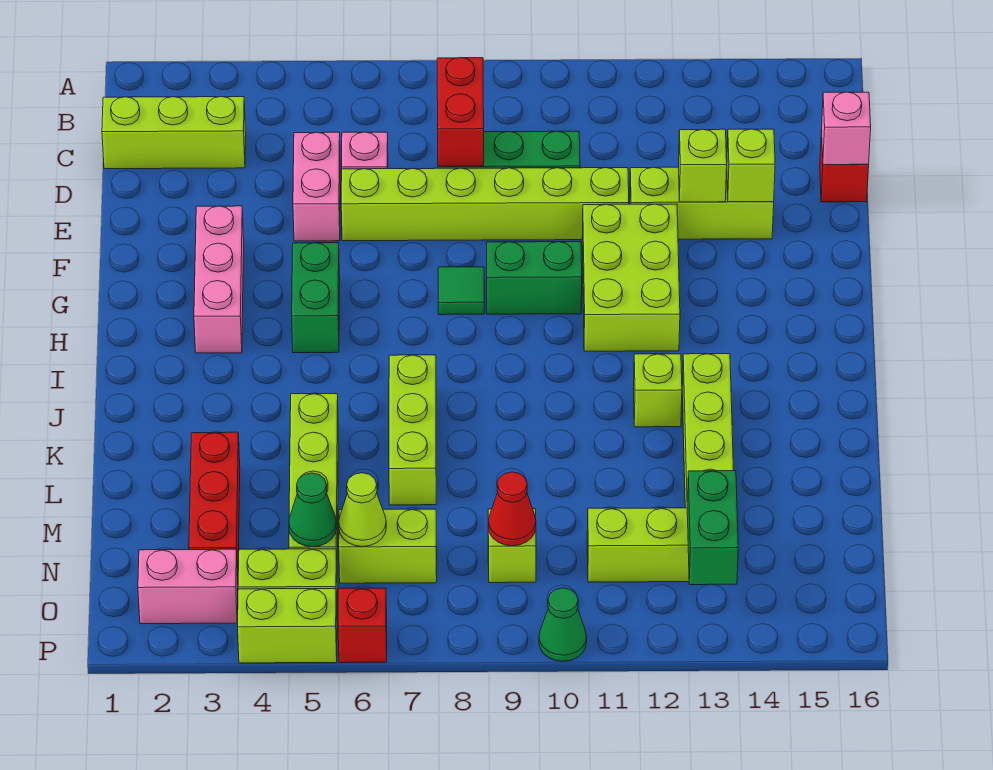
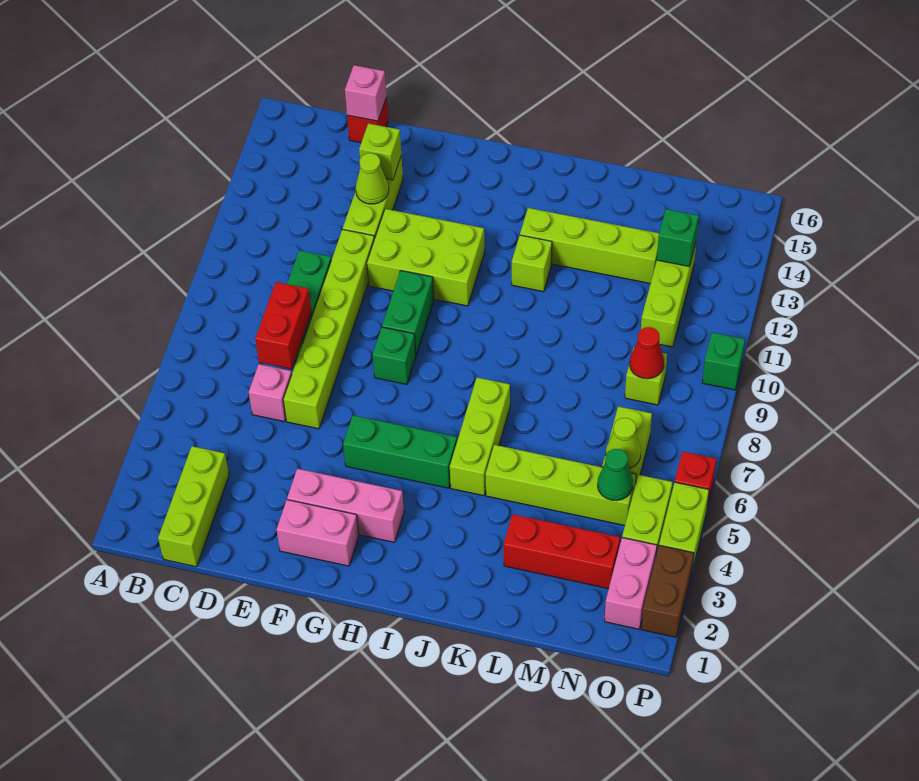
red 1x2 brick [437,58,484,166] -> red 1x2 brick turned to [255,282,311,369]
pink 1x2 brick [293,132,340,241] -> pink 1x2 brick moved to [277,500,359,566]
lime 1x1 brick [679,129,727,202] -> lime 1x1 cone [356,153,389,204]
green 1x2 brick [292,243,340,353] -> green 1x3 brick [343,415,457,488]
green 1x1 tile [438,267,484,315] -> green 1x1 brick [373,327,416,384]
lime 1x3 brick [389,355,436,505] -> lime 1x3 brick turned to [450,378,510,496]
green 1x2 brick [687,471,738,585] -> green 1x1 brick [657,209,699,267]
none -> brown 1x2 brick [641,546,694,637]
green 1x1 cone [539,588,587,661] -> green 1x1 brick [702,333,745,390]

